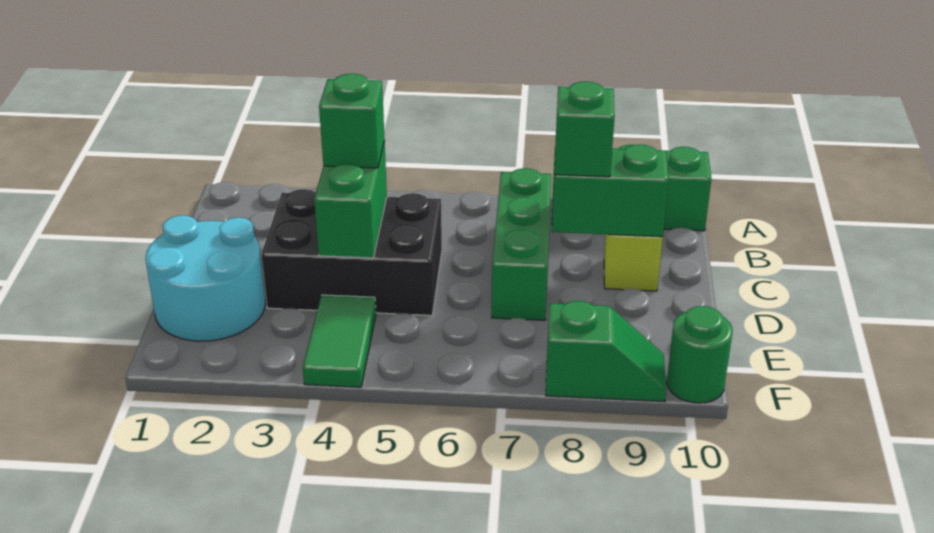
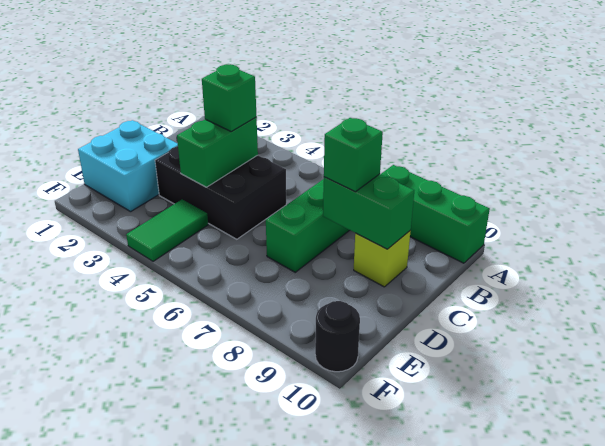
cyan 2x2 round brick [146,215,265,341] -> cyan 2x2 brick [78,120,178,212]
green 1x2 slope [546,301,666,401] -> none
green 1x1 round brick [667,306,733,403] -> black 1x1 round brick [315,301,360,372]

